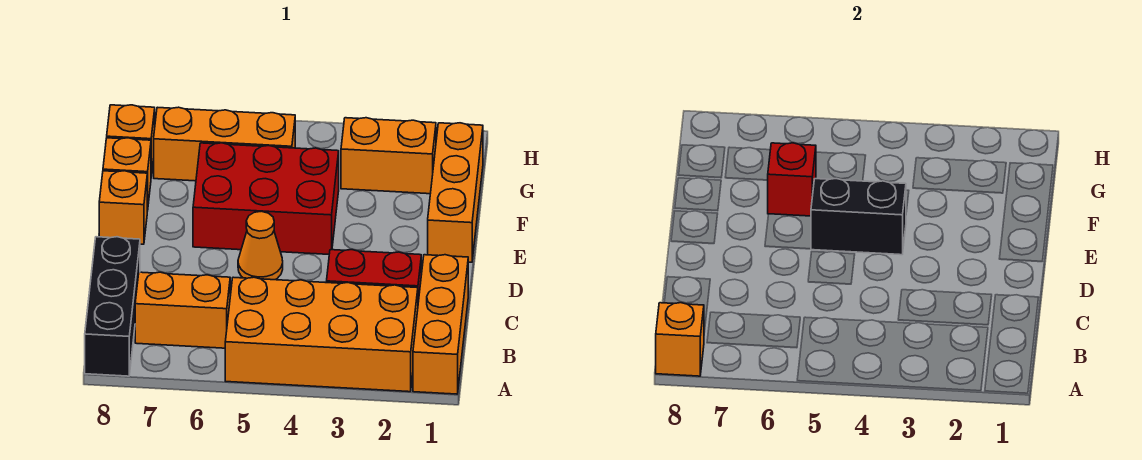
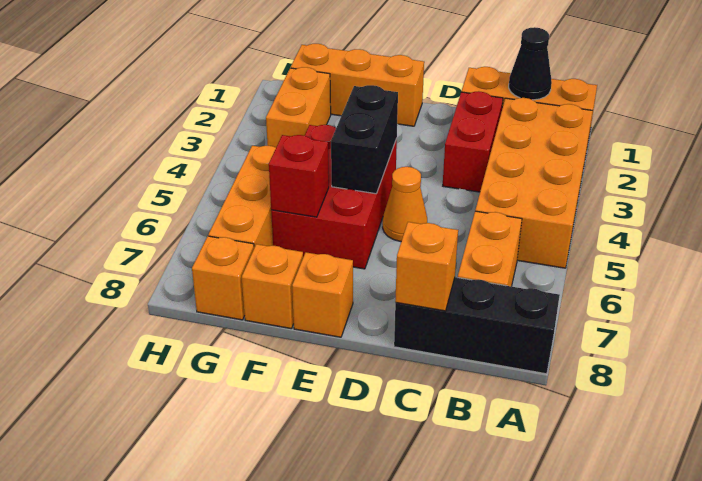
orange 1x1 brick [656,303,704,376] -> orange 1x1 brick moved to [395,222,458,311]
none -> black 1x1 cone [509,27,552,100]

